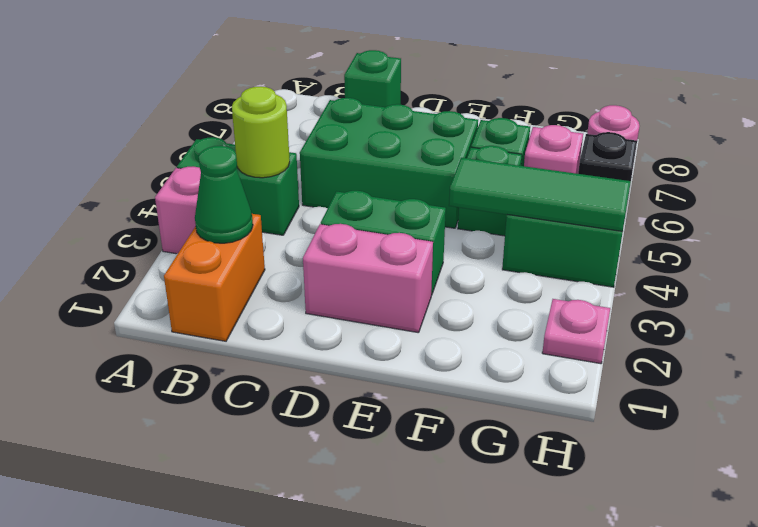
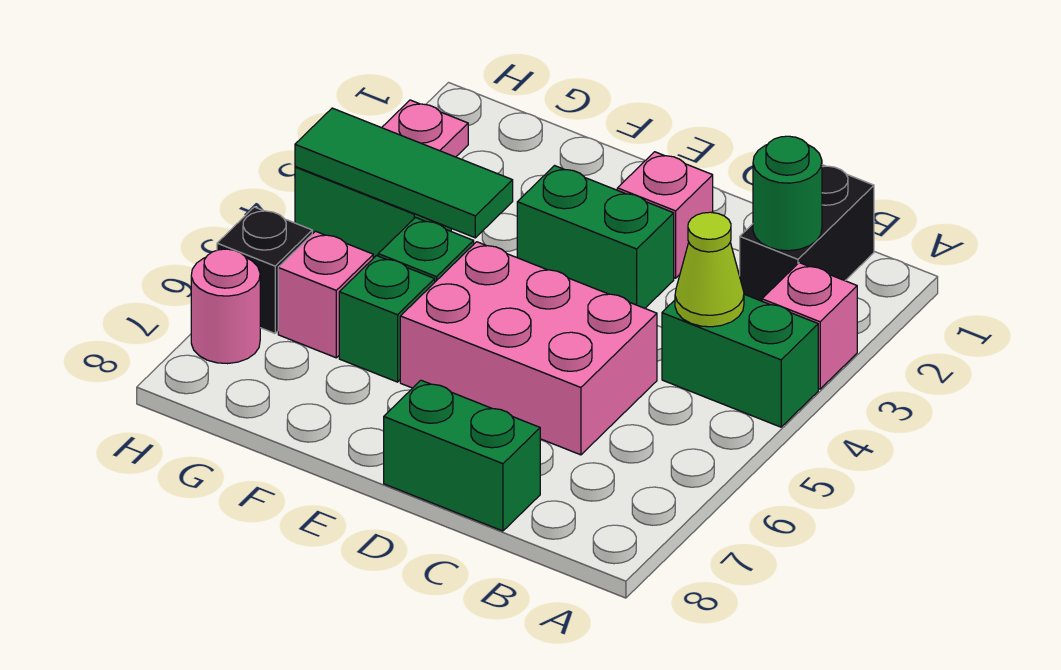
orange 1x2 brick [164,214,265,341] -> black 1x2 brick [740,165,874,301]
green 1x1 cone [195,146,253,243] -> green 1x1 round brick [753,136,822,251]
lime 1x1 round brick [232,87,290,178] -> lime 1x1 cone [675,212,744,327]
green 2x3 brick [300,98,478,228] -> pink 2x3 brick [400,242,657,455]
green 1x1 brick [344,50,401,107] -> green 1x2 brick [384,380,540,531]
pink 1x2 brick [303,224,433,333] -> pink 1x1 brick [617,152,713,278]

